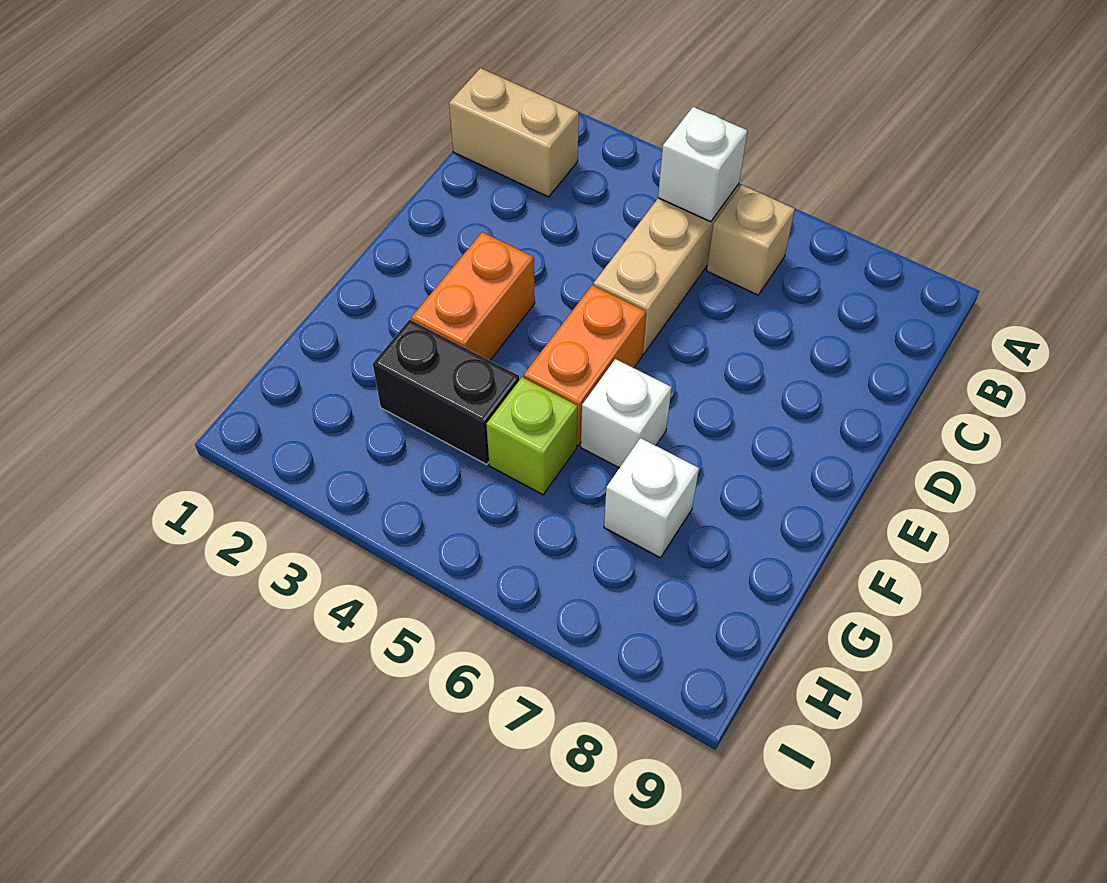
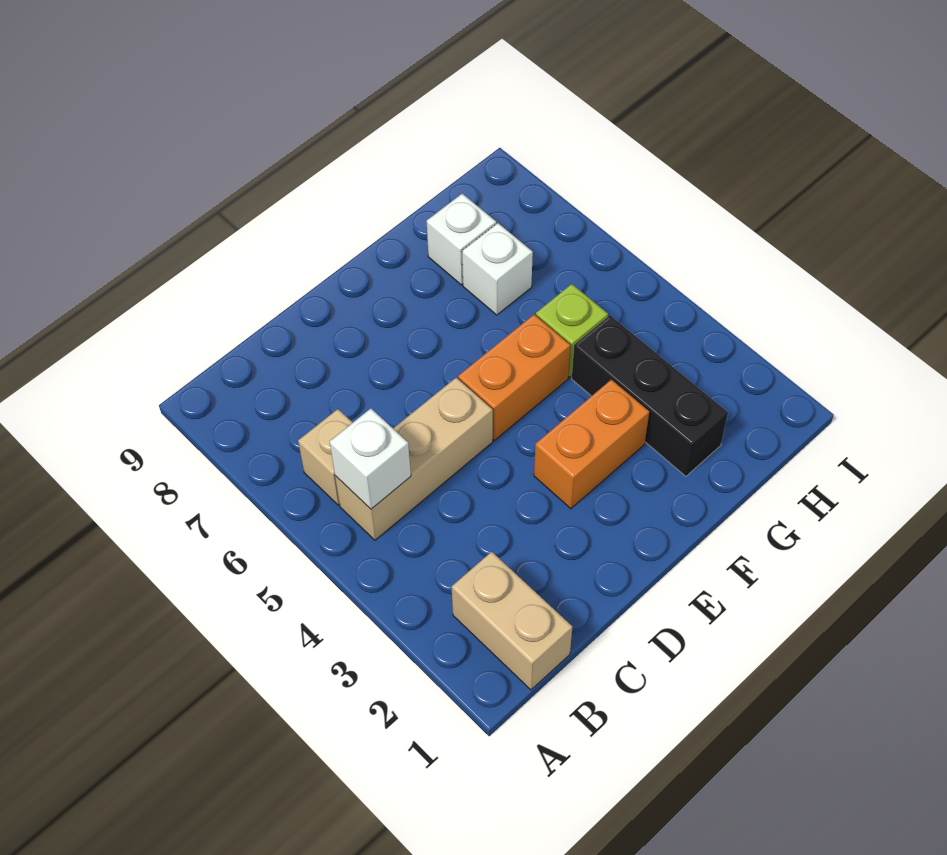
white 1x1 brick [581,359,672,468] -> white 1x1 brick moved to [427,194,496,285]
black 1x2 brick [373,320,519,464] -> black 1x3 brick [572,316,728,476]

